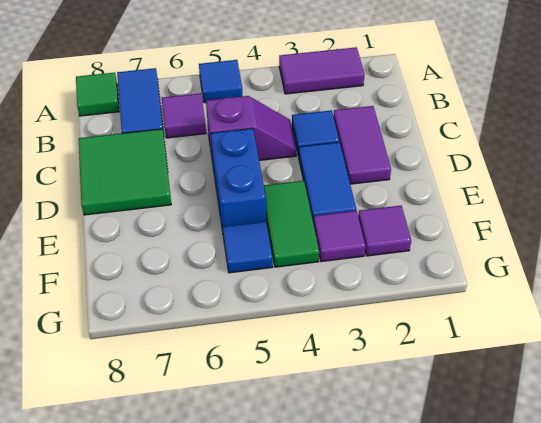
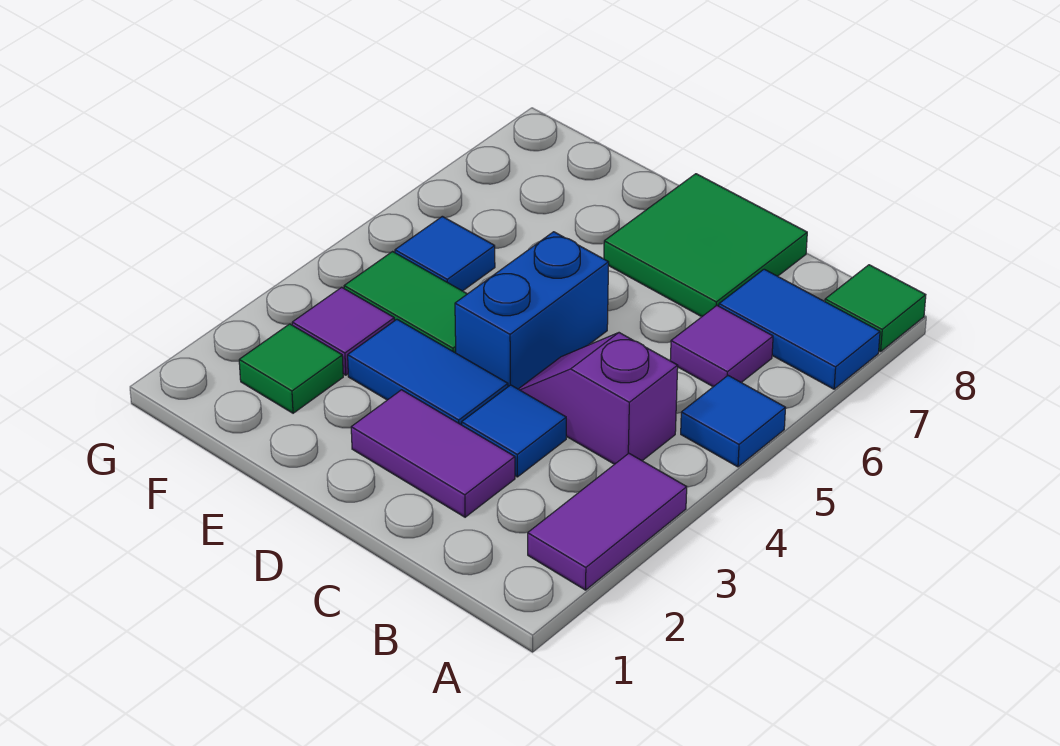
purple 1x2 slope [206,96,296,162] -> purple 1x2 slope turned to [519,333,678,464]
blue 1x2 brick [211,129,266,231] -> blue 1x2 brick turned to [455,232,609,389]
purple 1x1 tile [358,206,411,256] -> green 1x1 tile [239,324,343,413]

